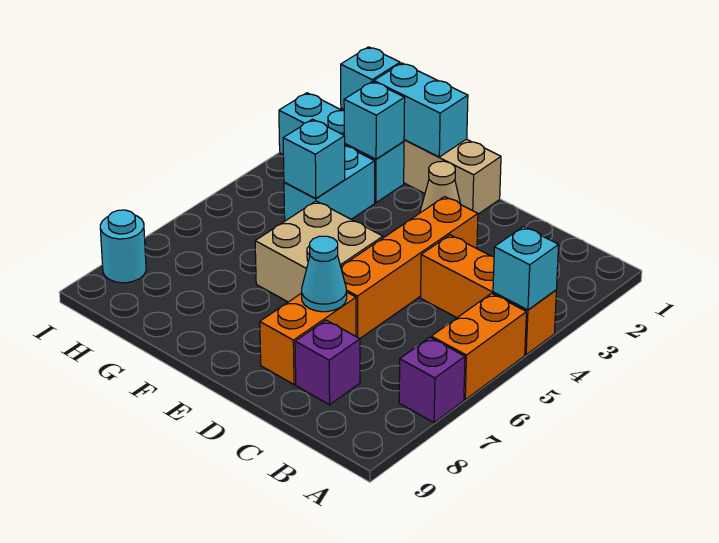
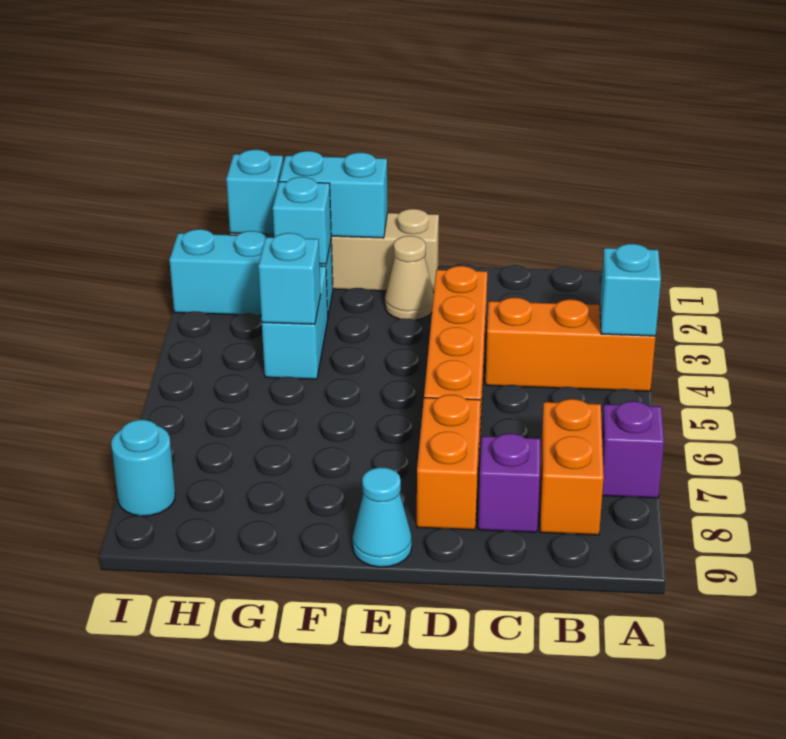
orange 1x2 brick [431,293,526,399] -> orange 1x2 brick moved to [540,399,604,535]
cyan 1x1 cone [302,236,347,312] -> cyan 1x1 cone moved to [352,467,412,567]
tan 2x2 brick [255,201,383,302] -> none

